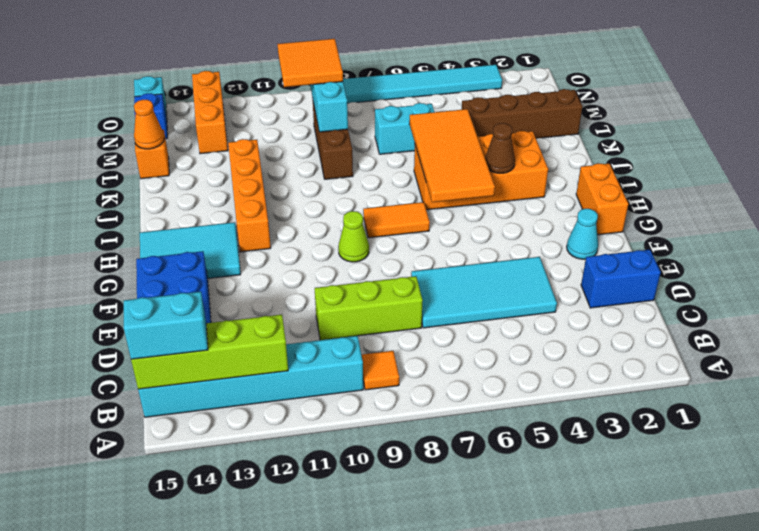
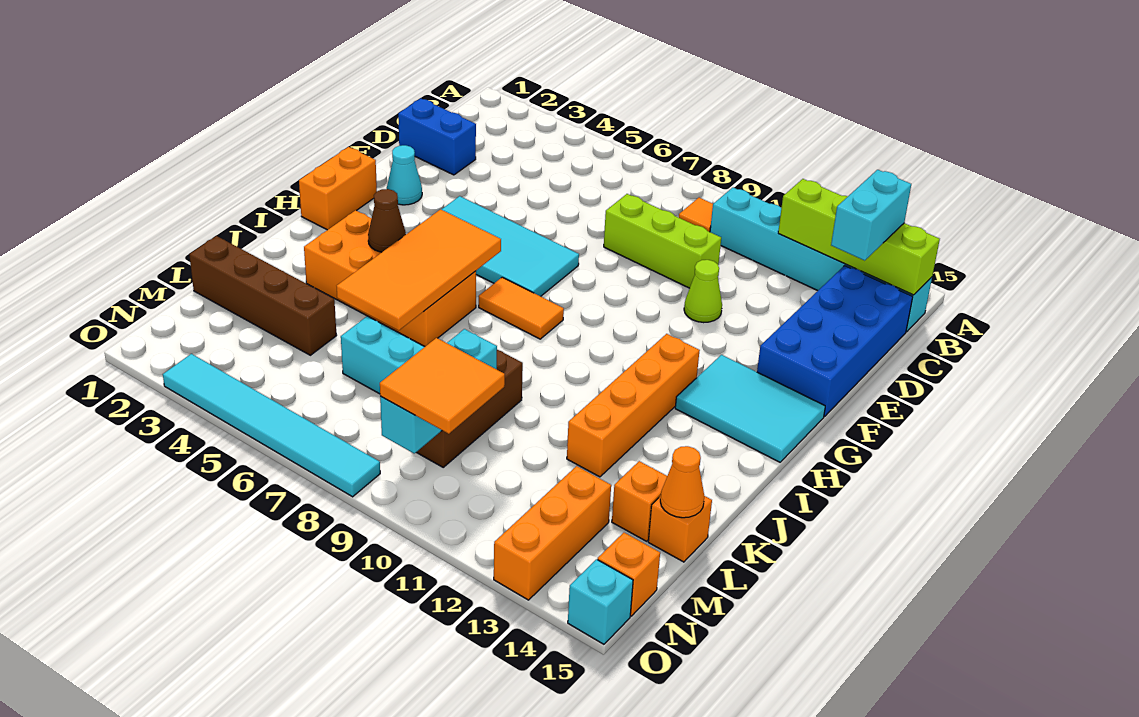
cyan 1x2 brick [124,292,208,359] -> cyan 1x2 brick turned to [831,170,911,261]
cyan 2x4 tile [411,257,557,328] -> cyan 2x4 tile moved to [441,196,579,296]
lime 1x1 cone [338,211,369,262] -> lime 1x1 cone moved to [684,260,722,323]
none -> orange 1x1 brick [612,461,667,541]
blue 1x1 brick [134,93,168,139] -> orange 1x1 brick [598,533,660,616]

